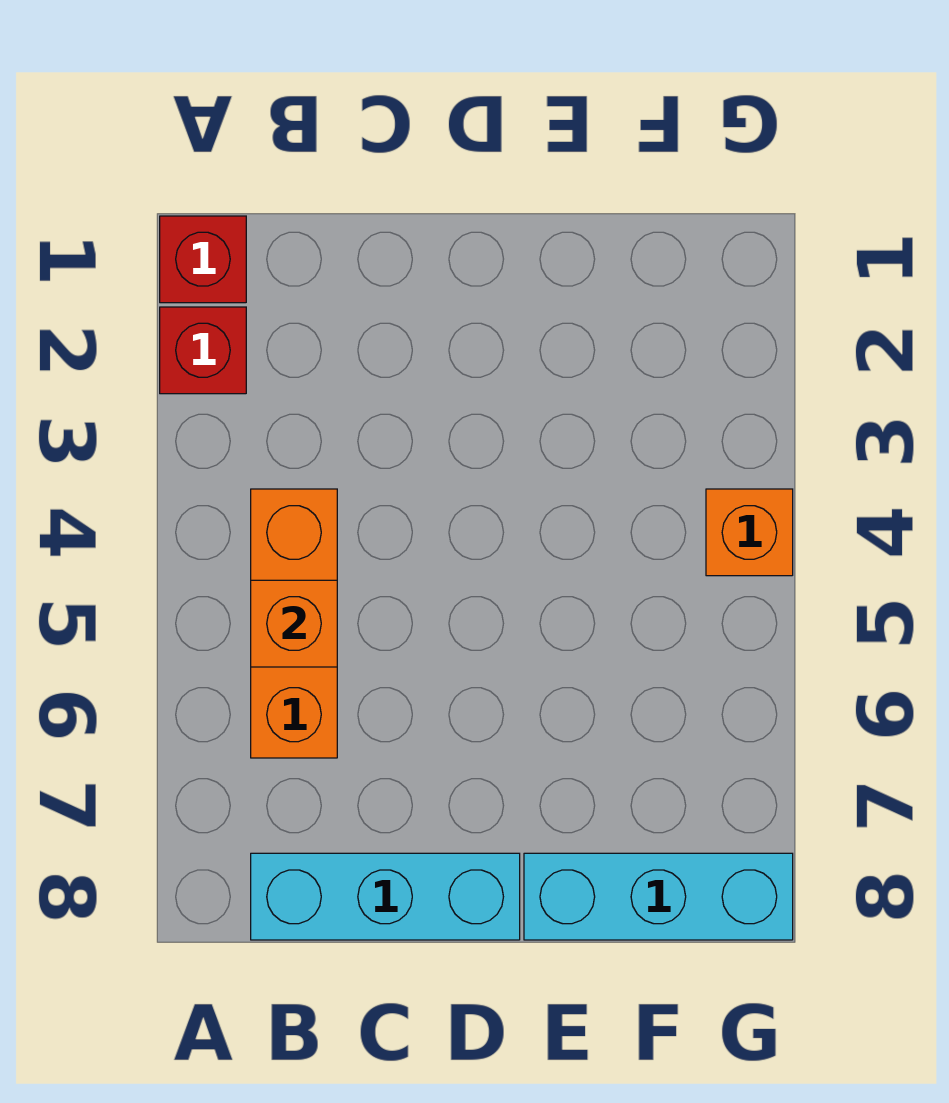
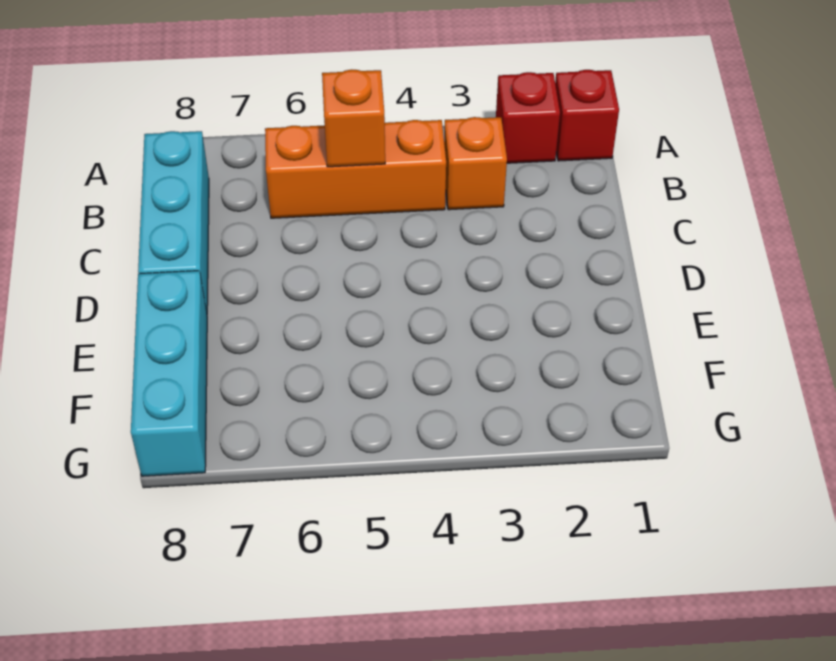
orange 1x1 brick [706,489,793,576] -> orange 1x1 brick moved to [444,117,507,210]

